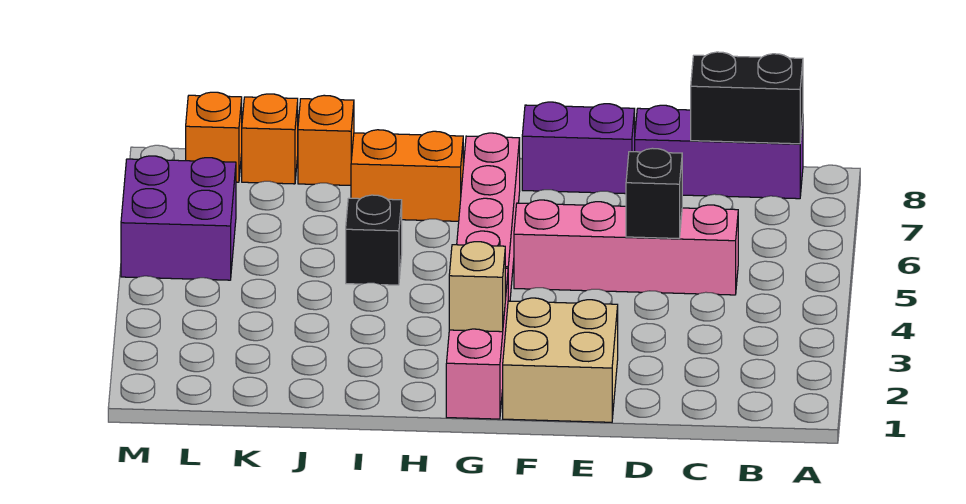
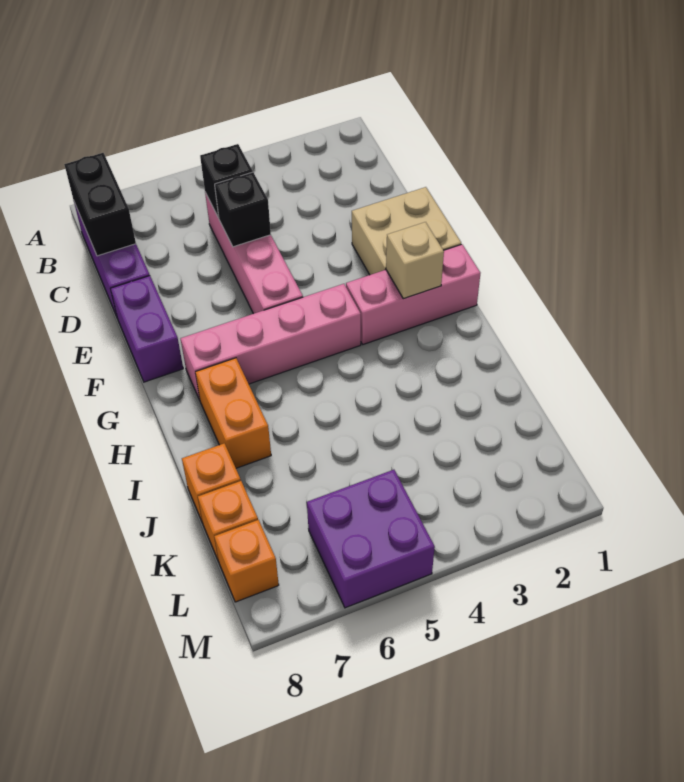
black 1x1 brick [346,195,402,285] -> black 1x1 brick moved to [200,144,253,217]

